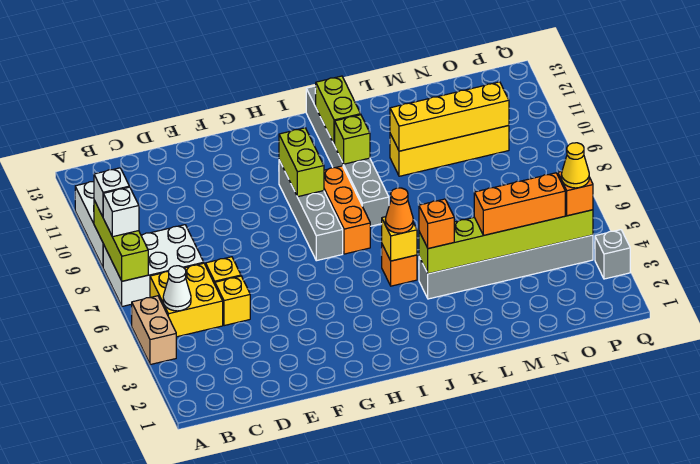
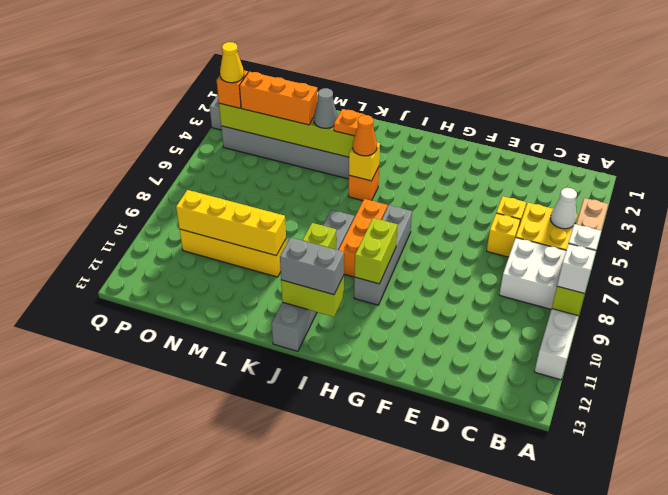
none -> grey 1x2 brick [280,238,344,295]
lime 1x2 brick [315,76,361,145] -> lime 1x2 brick turned to [281,276,344,317]
orange 1x1 brick [419,199,454,249] -> orange 1x1 plate [334,109,365,136]
none -> grey 1x1 cone [314,88,338,128]

